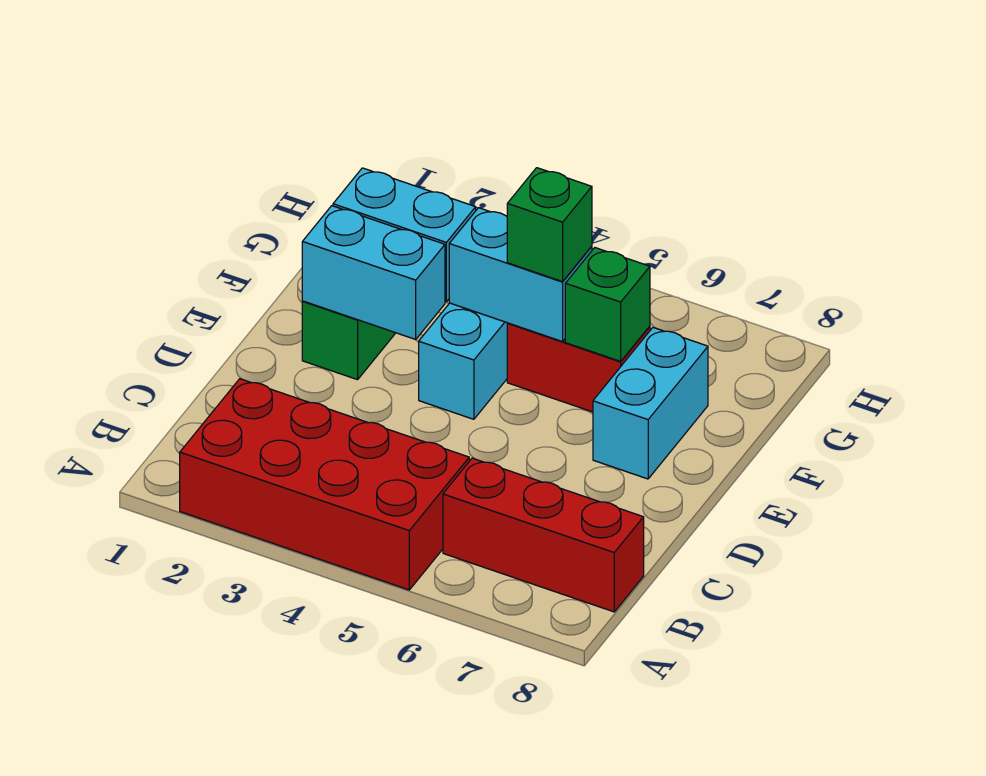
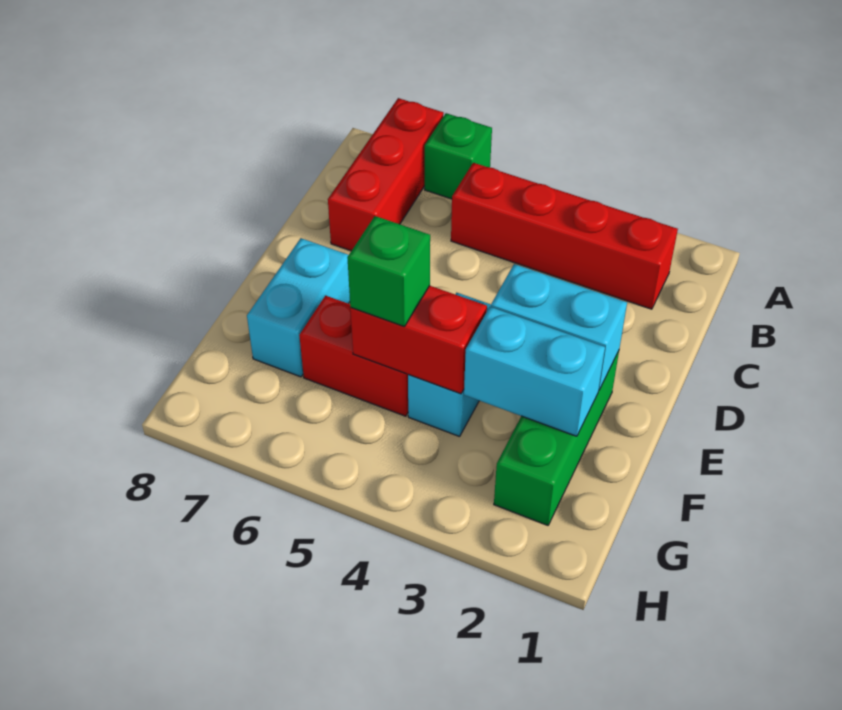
red 2x4 brick [180,379,469,590] -> red 1x4 brick [451,163,678,309]
red 1x3 brick [443,458,644,612] -> red 1x3 brick turned to [328,98,444,251]
cyan 1x2 brick [449,208,592,342] -> red 1x2 brick [350,286,487,394]
green 1x1 brick [565,248,650,361] -> green 1x1 brick moved to [425,113,492,199]

